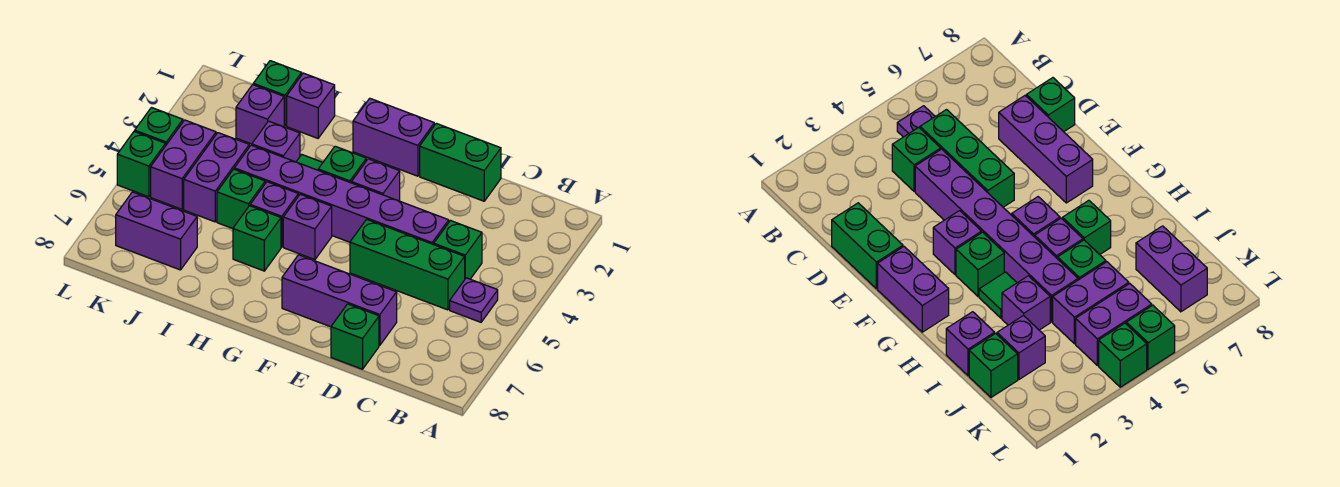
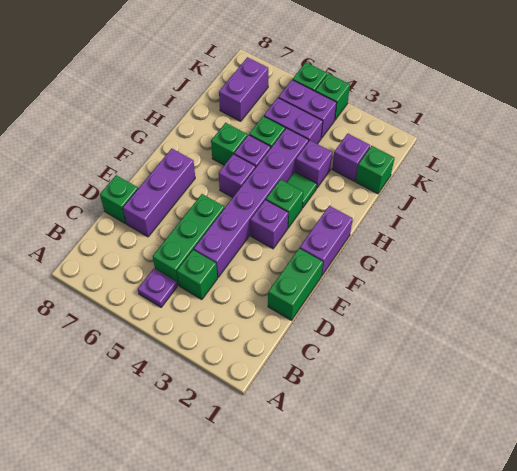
purple 1x1 brick [287,73,335,138] -> none

